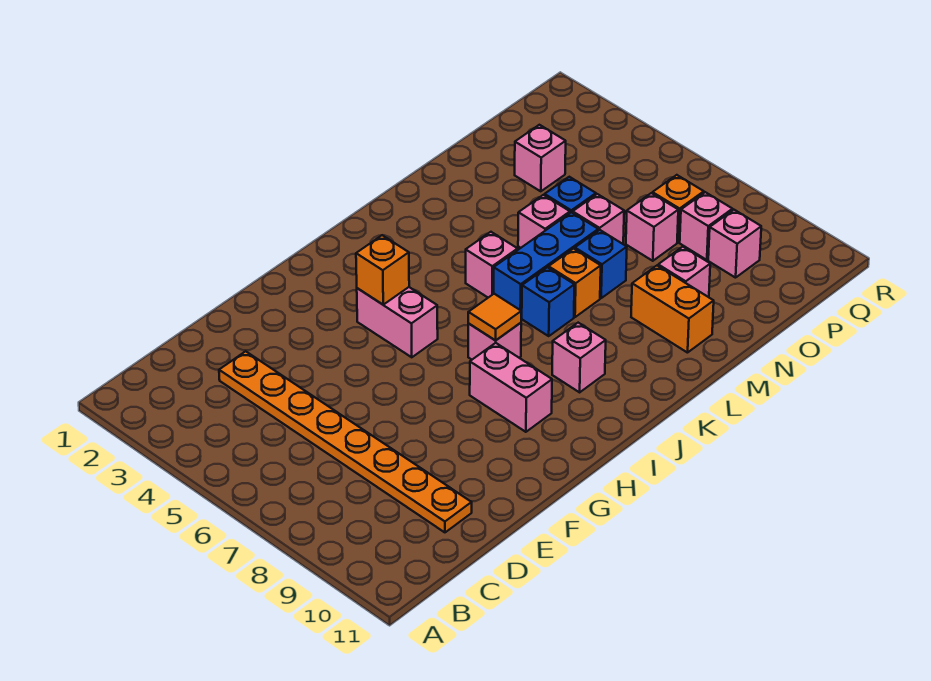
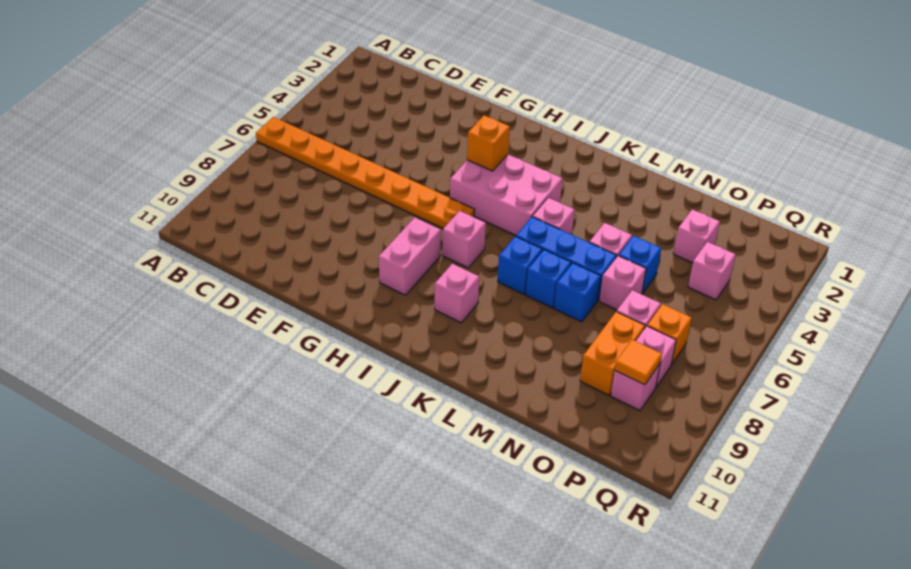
orange 1x8 plate [219,351,472,532] -> orange 1x8 plate turned to [256,117,475,229]
pink 1x2 brick [357,287,438,357] -> pink 2x3 brick [450,154,562,235]
orange 1x1 tile [468,294,521,341] -> orange 1x1 tile moved to [615,340,662,385]
orange 1x1 brick [549,249,601,317] -> blue 1x1 brick [526,250,571,308]
orange 1x2 brick [631,266,714,353] -> orange 1x2 brick moved to [580,312,645,395]
pink 1x1 brick [658,247,710,297] -> pink 1x1 brick moved to [688,242,736,300]

